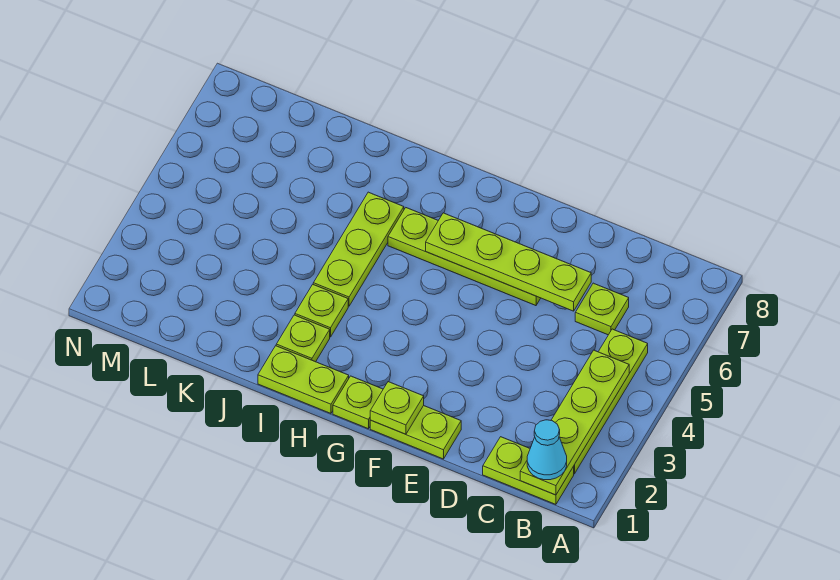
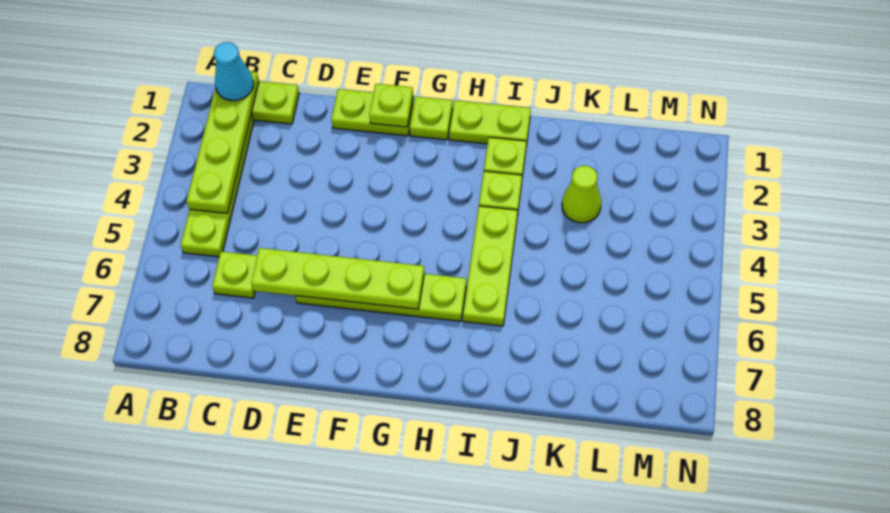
none -> lime 1x1 cone [562,166,601,223]

